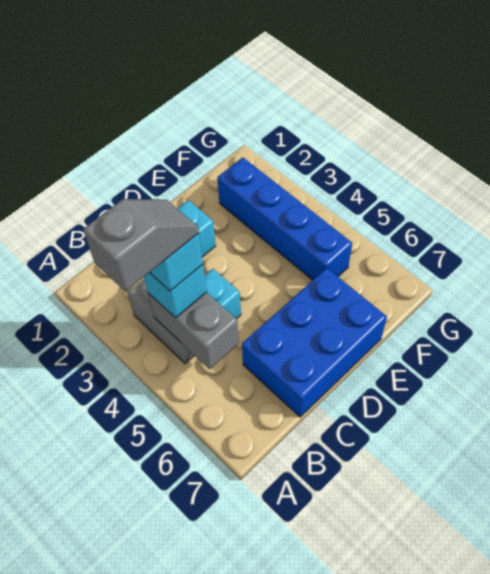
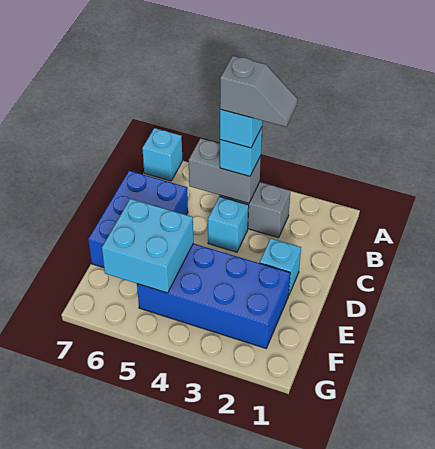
grey 1x2 slope [83,199,199,292] -> grey 1x2 slope turned to [220,56,298,127]
none -> cyan 1x1 brick [142,128,182,181]
none -> cyan 2x2 brick [102,198,193,293]
blue 1x4 brick [217,157,352,280] -> blue 2x4 brick [137,243,290,348]

